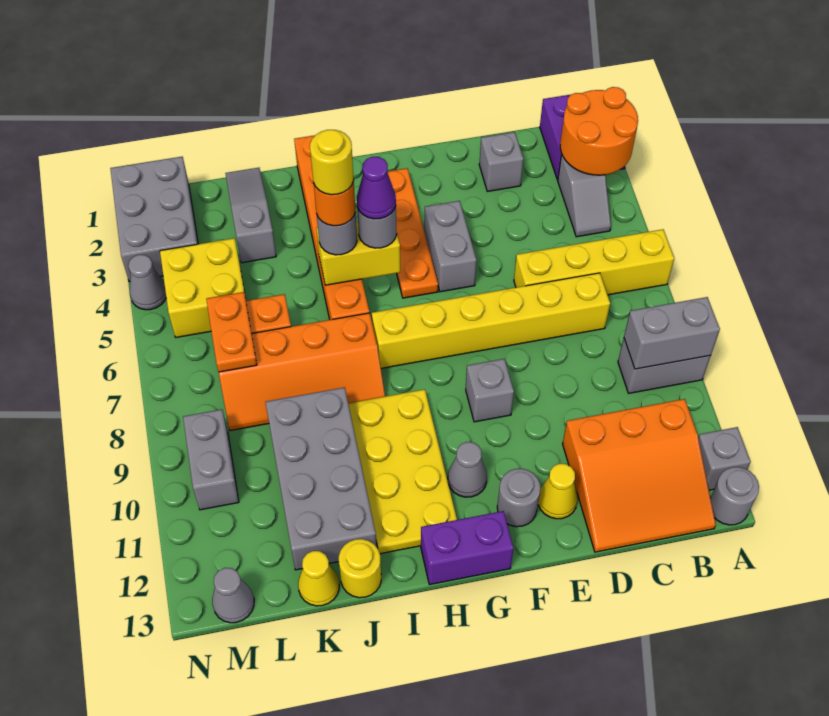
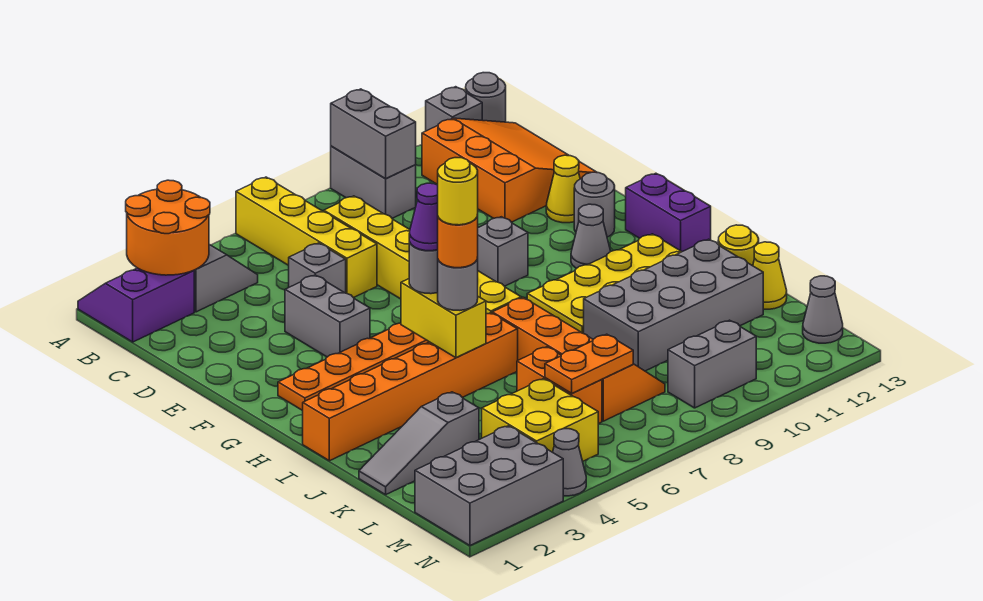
grey 1x1 brick [479,132,523,192] -> grey 1x1 brick moved to [289,243,346,293]
grey 1x2 brick [424,201,477,292] -> grey 1x2 brick turned to [285,275,370,357]

